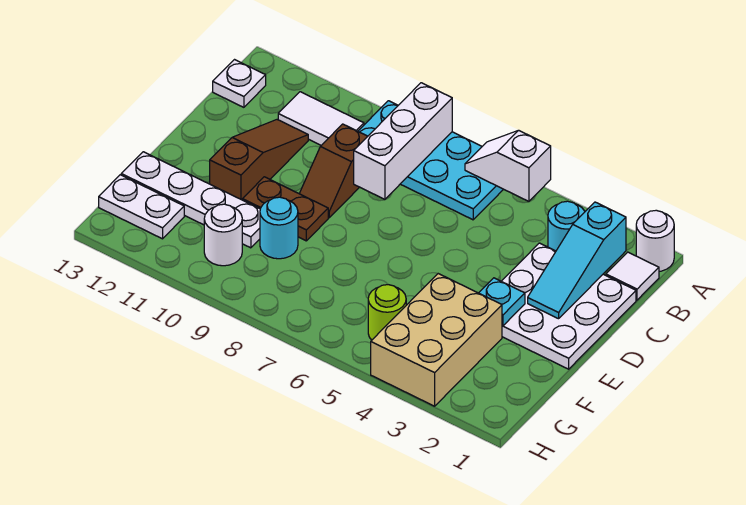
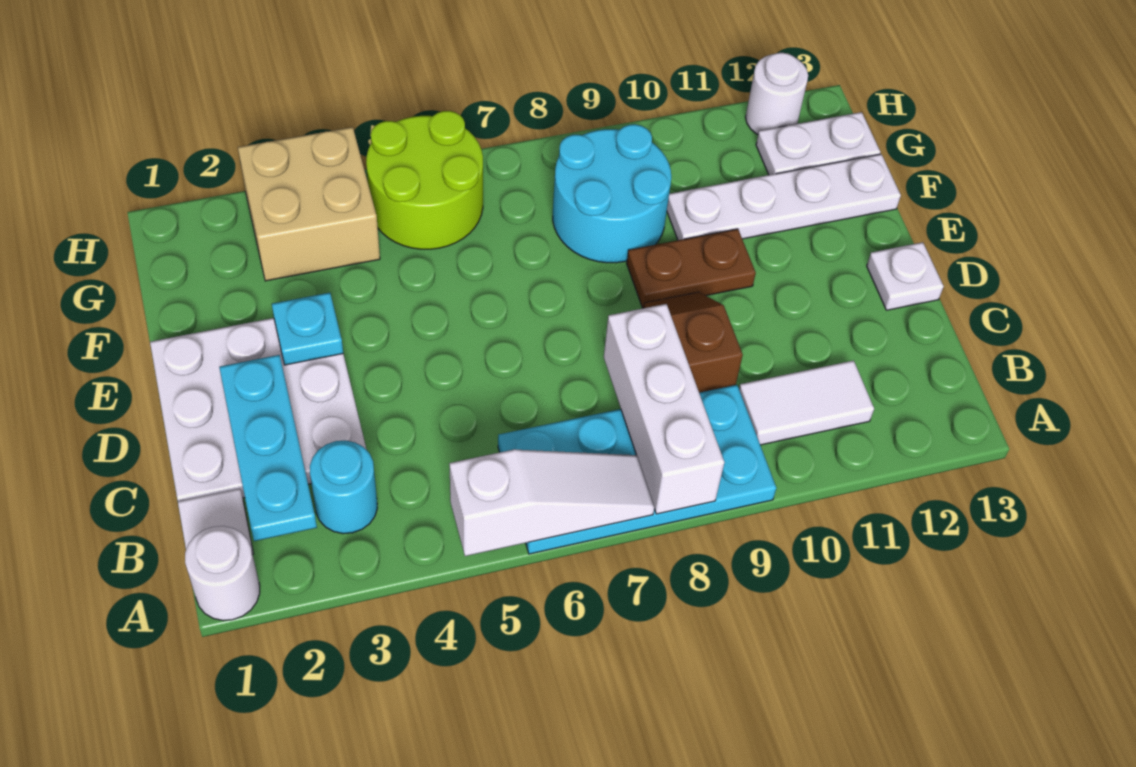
white 1x2 slope [465,130,551,201] -> white 1x3 slope [449,449,654,556]
cyan 1x3 slope [528,202,626,319] -> cyan 1x3 plate [219,355,317,541]
white 1x1 plate [213,60,266,107] -> white 1x1 plate moved to [867,242,944,310]
brown 1x3 slope [210,120,308,200] -> none
tan 2x3 brick [371,274,502,406] -> tan 2x2 brick [238,127,380,281]
cyan 1x1 round brick [260,197,298,259] -> cyan 2x2 round brick [553,124,671,263]
lime 1x1 round brick [368,285,406,340] -> lime 2x2 round brick [366,111,483,249]
white 1x1 round brick [204,204,242,266] -> white 1x1 round brick moved to [746,53,808,134]

